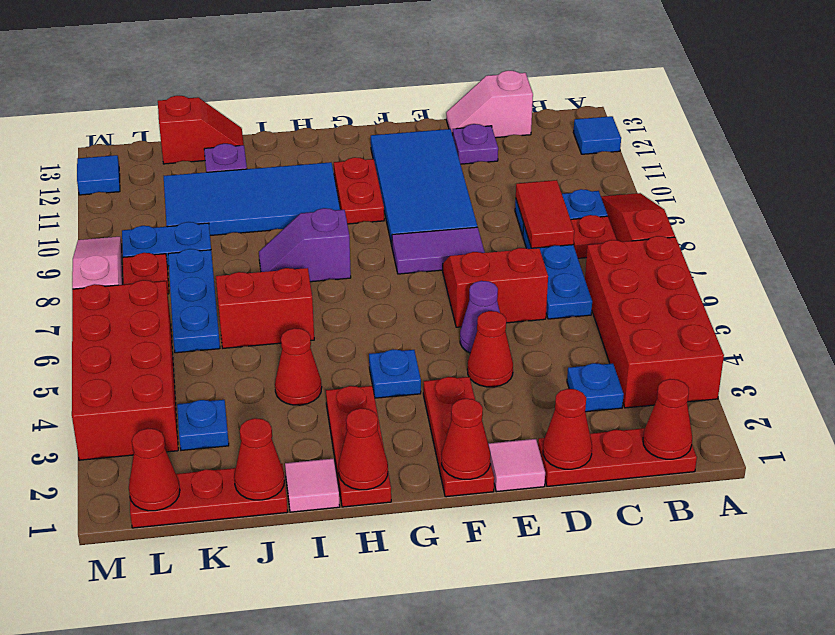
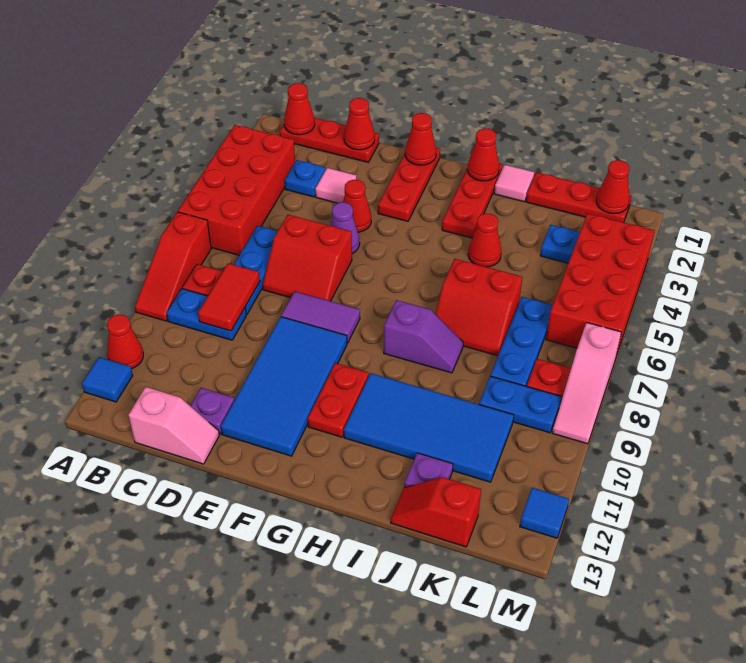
pink 1x1 tile [488,439,545,492] -> pink 1x1 tile moved to [315,168,356,203]
blue 1x1 plate [369,350,421,398] -> none
red 1x1 cone [234,418,285,500] -> red 1x1 cone moved to [107,315,143,369]

